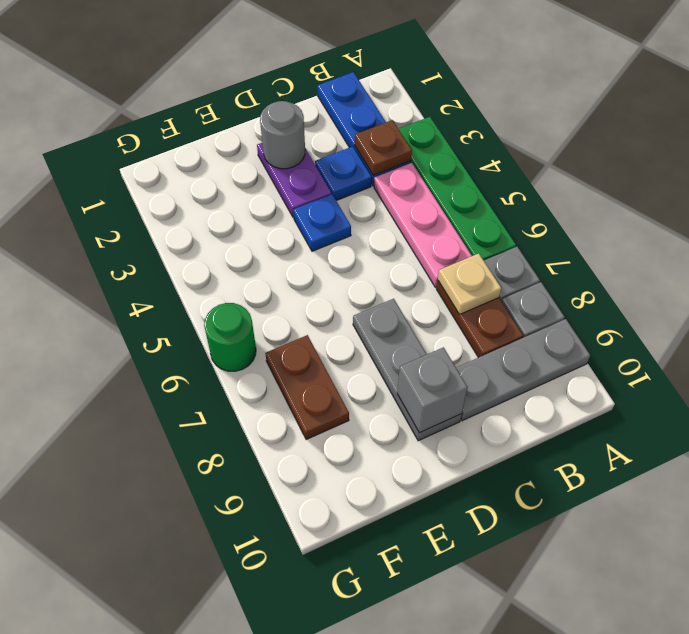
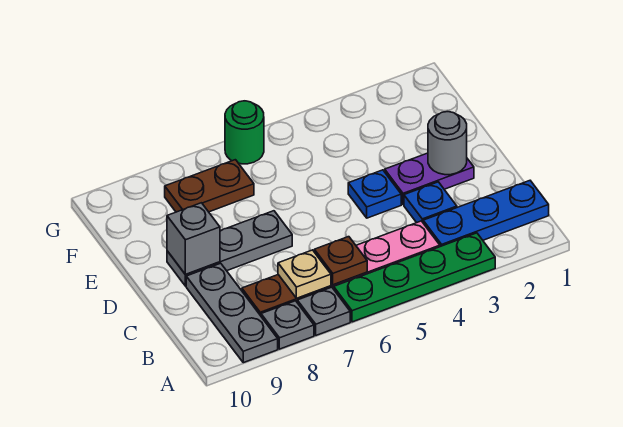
brown 1x1 plate [355,120,412,175] -> brown 1x1 plate moved to [314,237,367,285]

